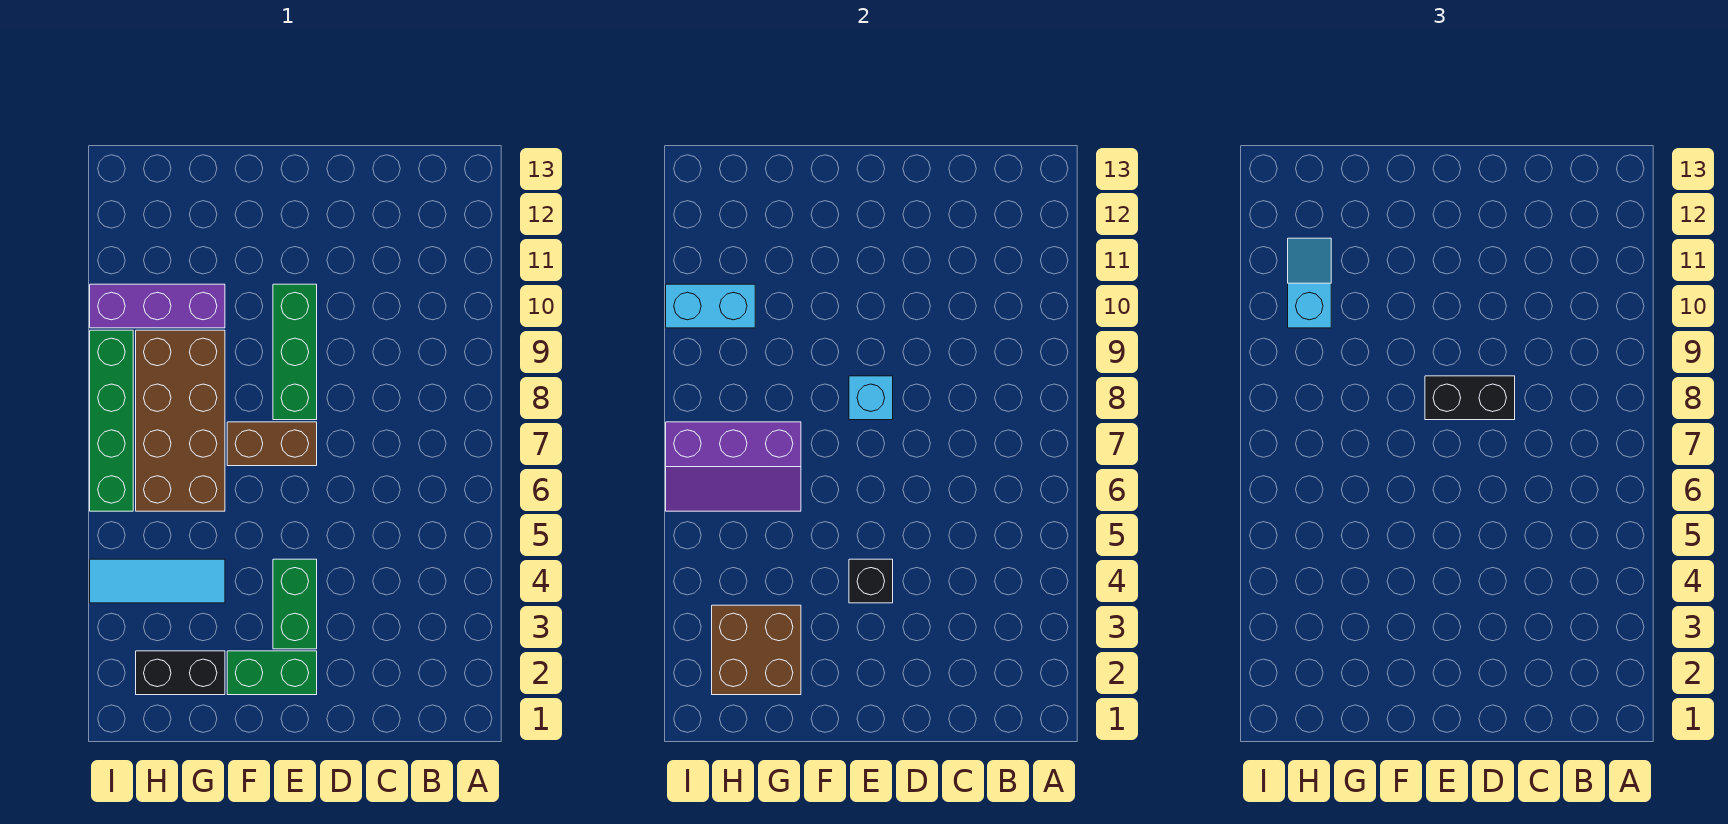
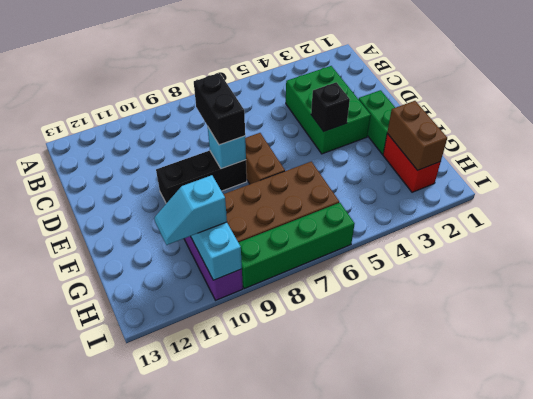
green 1x2 brick [273,559,317,649] -> green 2x3 brick [286,66,371,154]
green 1x3 brick [273,284,317,420] -> black 1x3 brick [156,150,247,203]
black 1x2 brick [136,651,225,695] -> red 1x2 brick [383,134,441,192]
brown 2x2 brick [712,605,801,695] -> brown 1x2 brick [387,101,447,171]
cyan 1x3 tile [90,559,225,603] -> none
purple 2x3 slope [666,422,801,511] -> none

